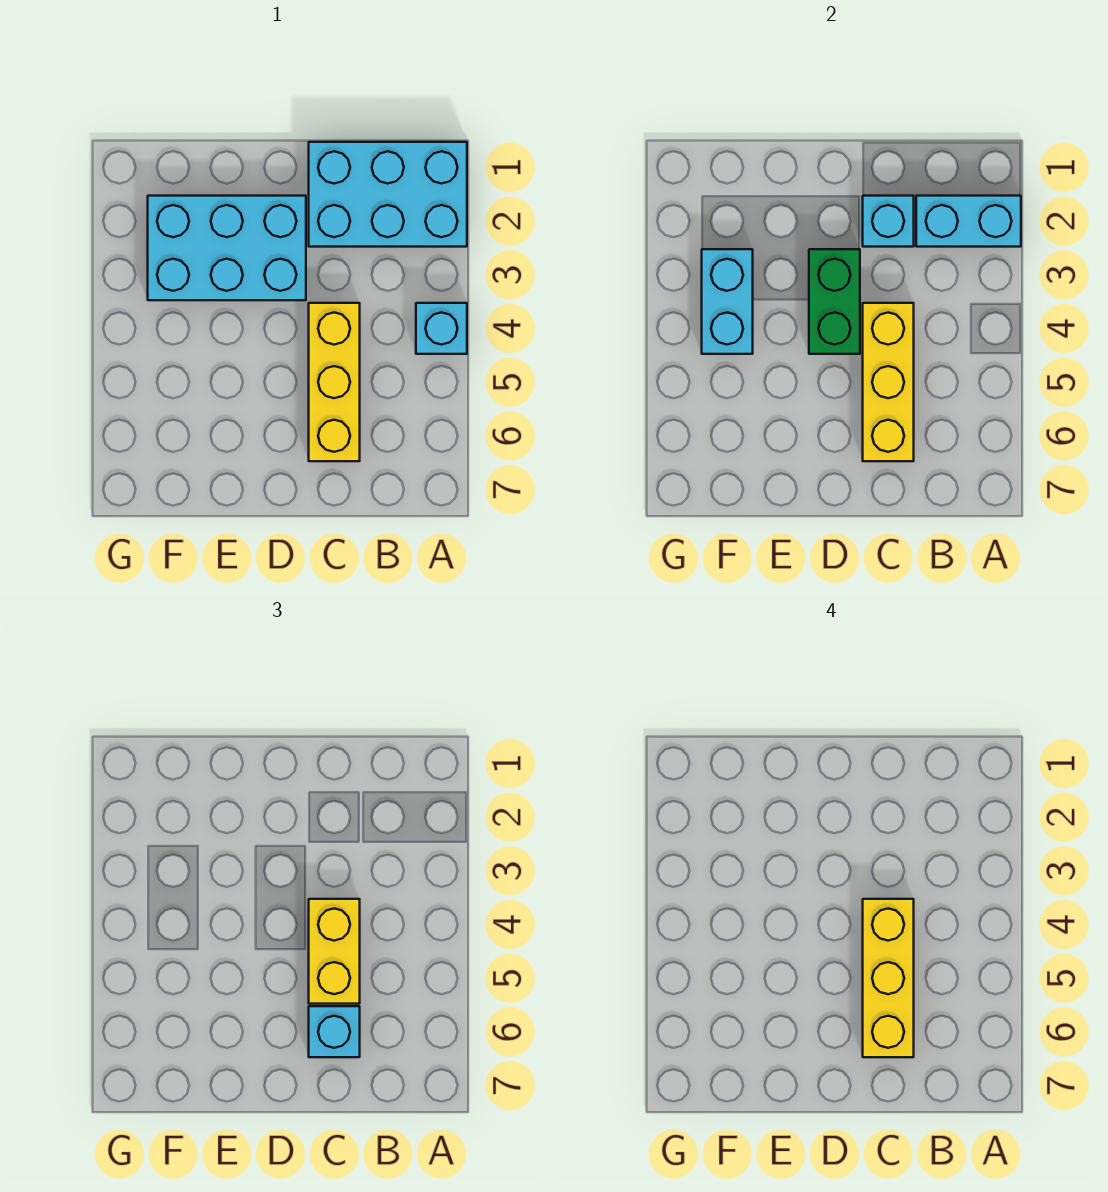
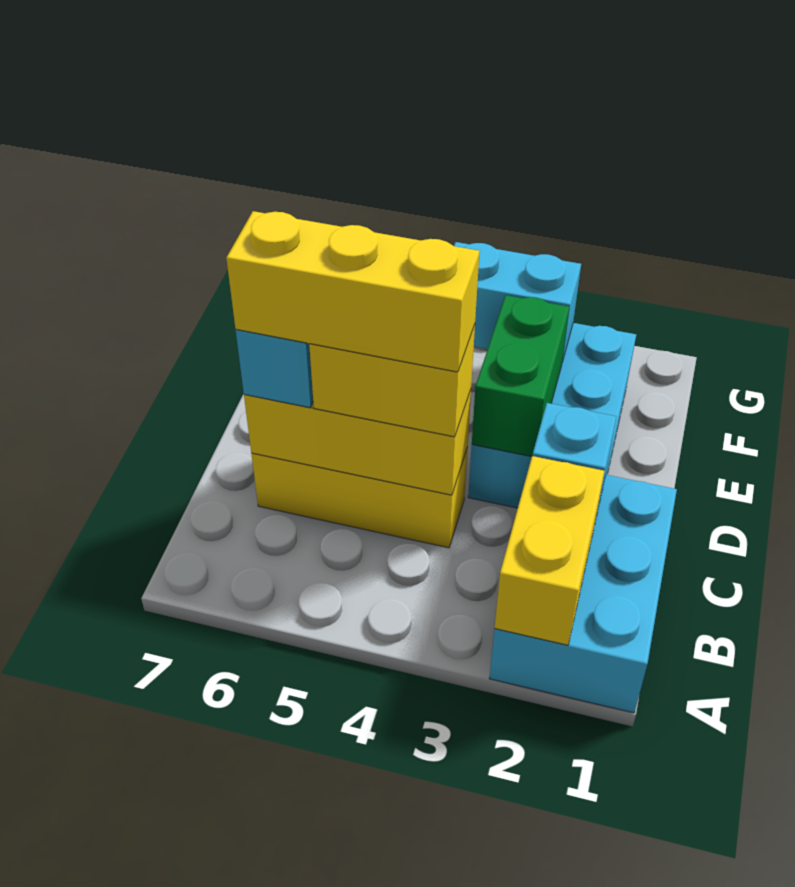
cyan 1x2 brick [916,196,1021,247] -> yellow 1x2 brick [494,456,605,645]
cyan 1x1 brick [416,303,467,354] -> none
green 1x2 brick [809,249,860,354] -> green 1x2 brick turned to [472,295,569,457]

